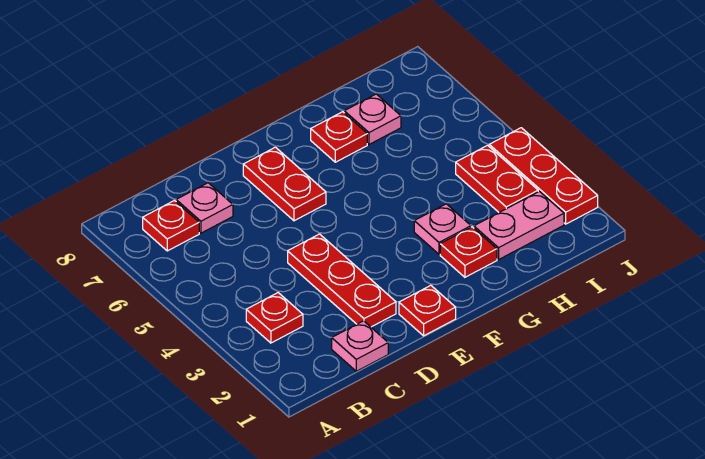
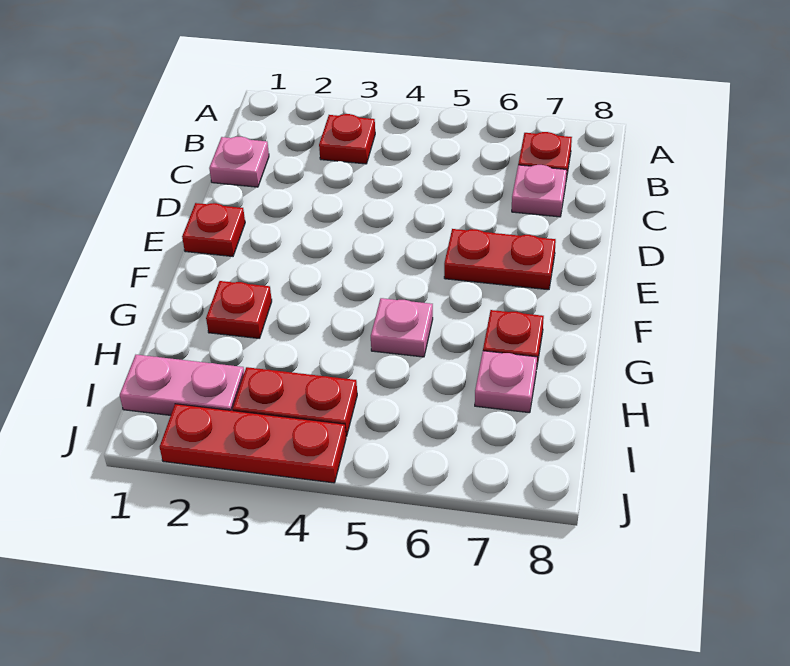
red 1x3 plate [288,234,396,327] -> none
pink 1x1 plate [414,204,471,254] -> pink 1x1 plate moved to [371,298,433,357]
pink 1x2 plate [474,191,564,260] -> pink 1x2 plate turned to [120,355,244,415]

